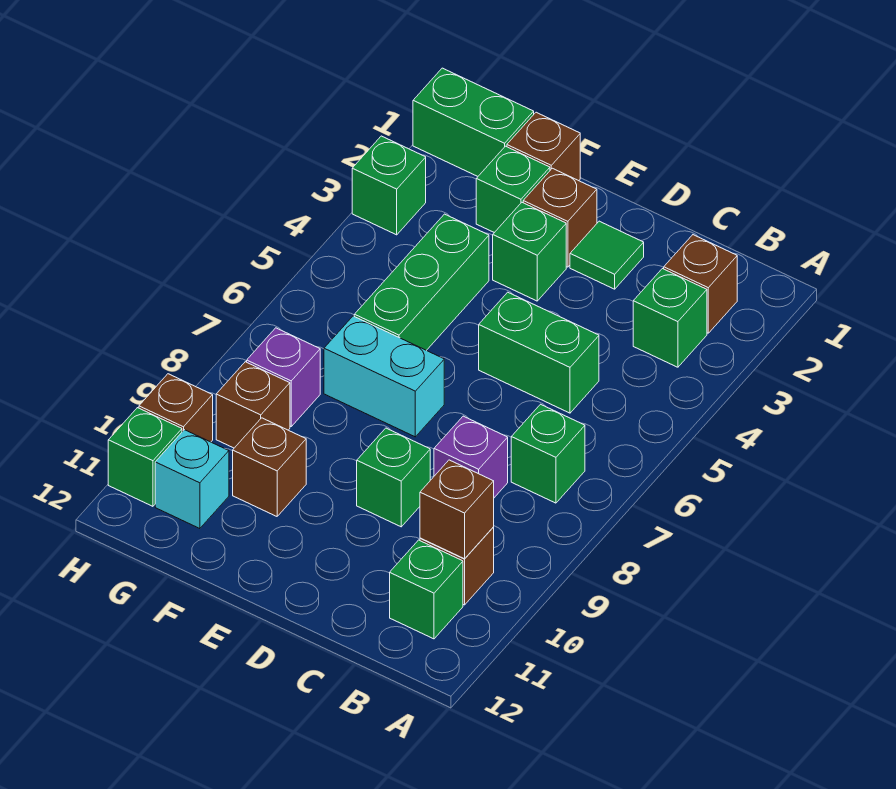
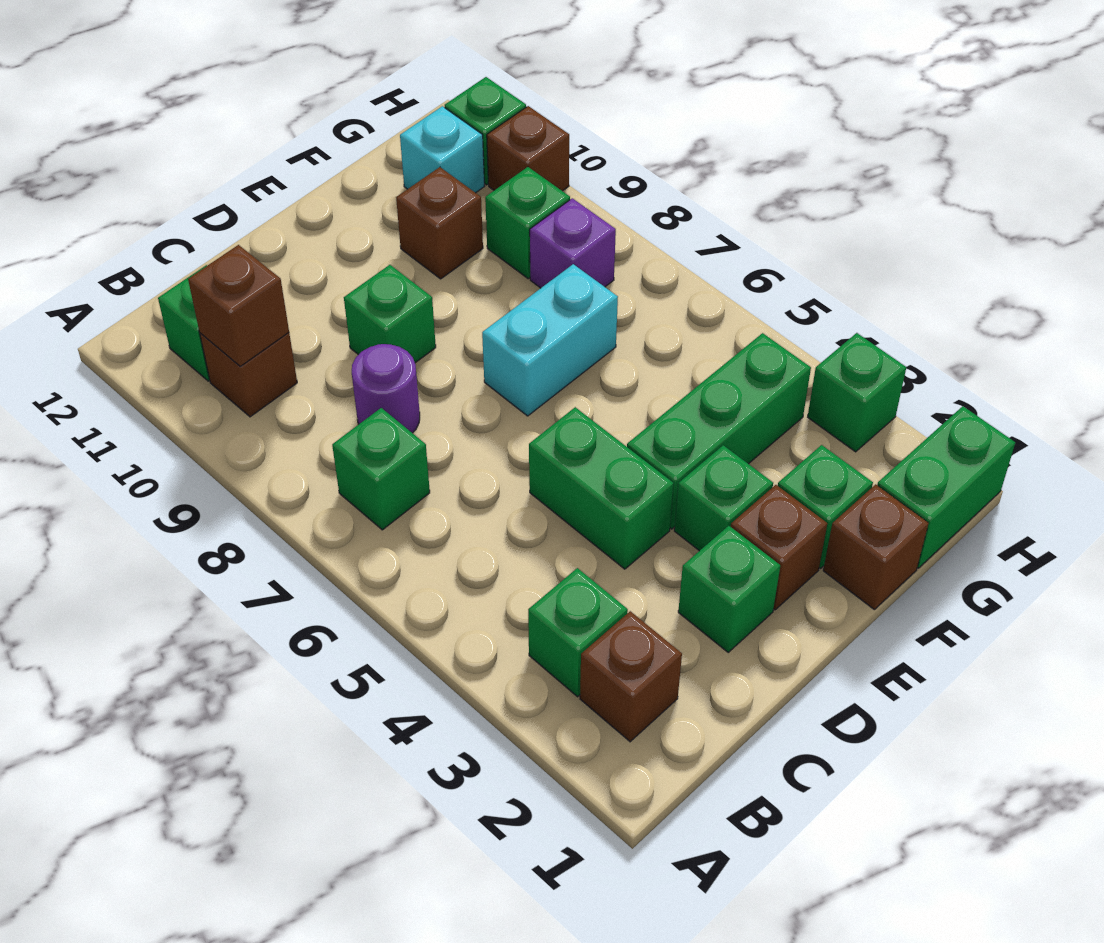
green 1x2 brick [479,292,599,413] -> green 1x2 brick turned to [529,407,674,569]
purple 1x1 brick [434,416,508,498] -> purple 1x1 round brick [352,344,420,433]
green 1x1 tile [570,221,644,289] -> green 1x1 brick [678,526,780,652]
green 1x3 brick [354,214,489,350] -> green 1x3 brick turned to [627,333,811,529]
brown 1x1 brick [216,362,290,448] -> green 1x1 brick [485,167,570,279]

